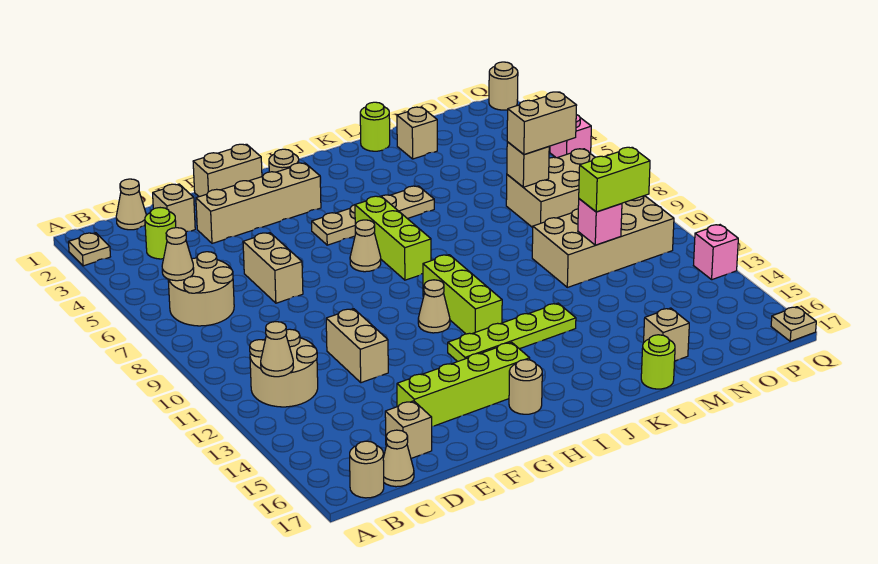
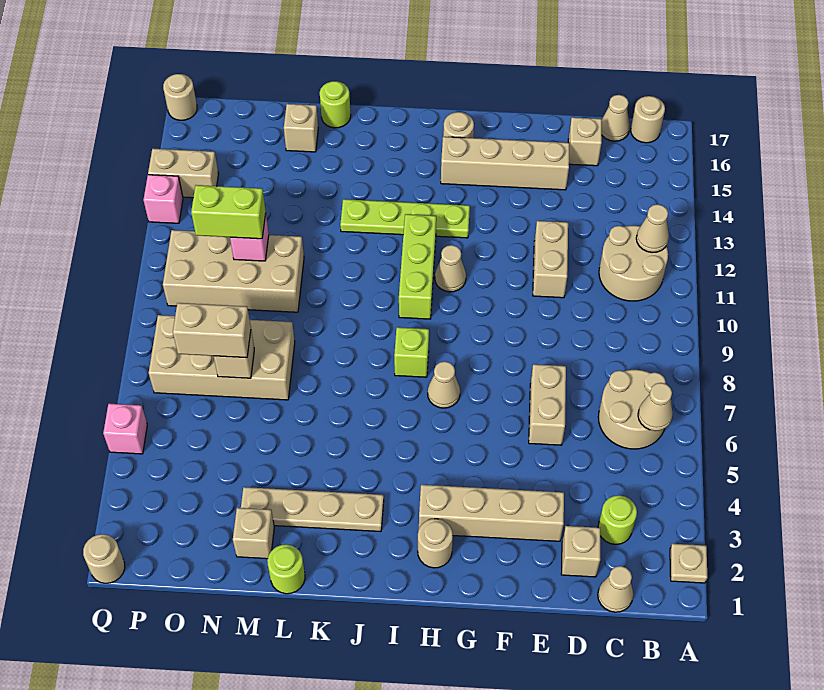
lime 1x4 brick [397,342,530,426] -> tan 1x4 brick [441,137,569,190]
tan 1x2 brick [193,144,262,197] -> tan 1x2 brick moved to [148,149,219,198]
tan 1x4 plate [312,186,434,245] -> tan 1x4 plate moved to [241,487,384,532]
lime 1x3 brick [355,196,431,280] -> lime 1x1 brick [394,327,429,377]
tan 2x3 brick [506,149,595,228] -> tan 2x4 brick [149,315,295,400]
tan 1x1 plate [771,307,816,341] -> tan 1x1 round brick [163,74,197,120]

